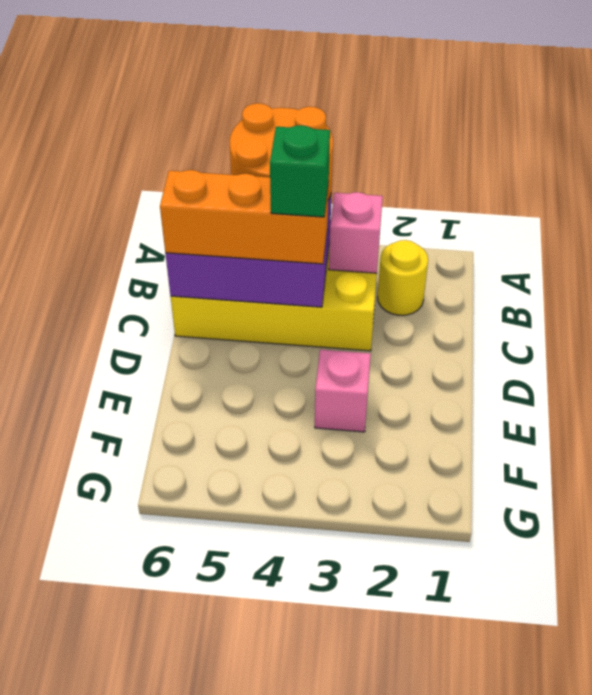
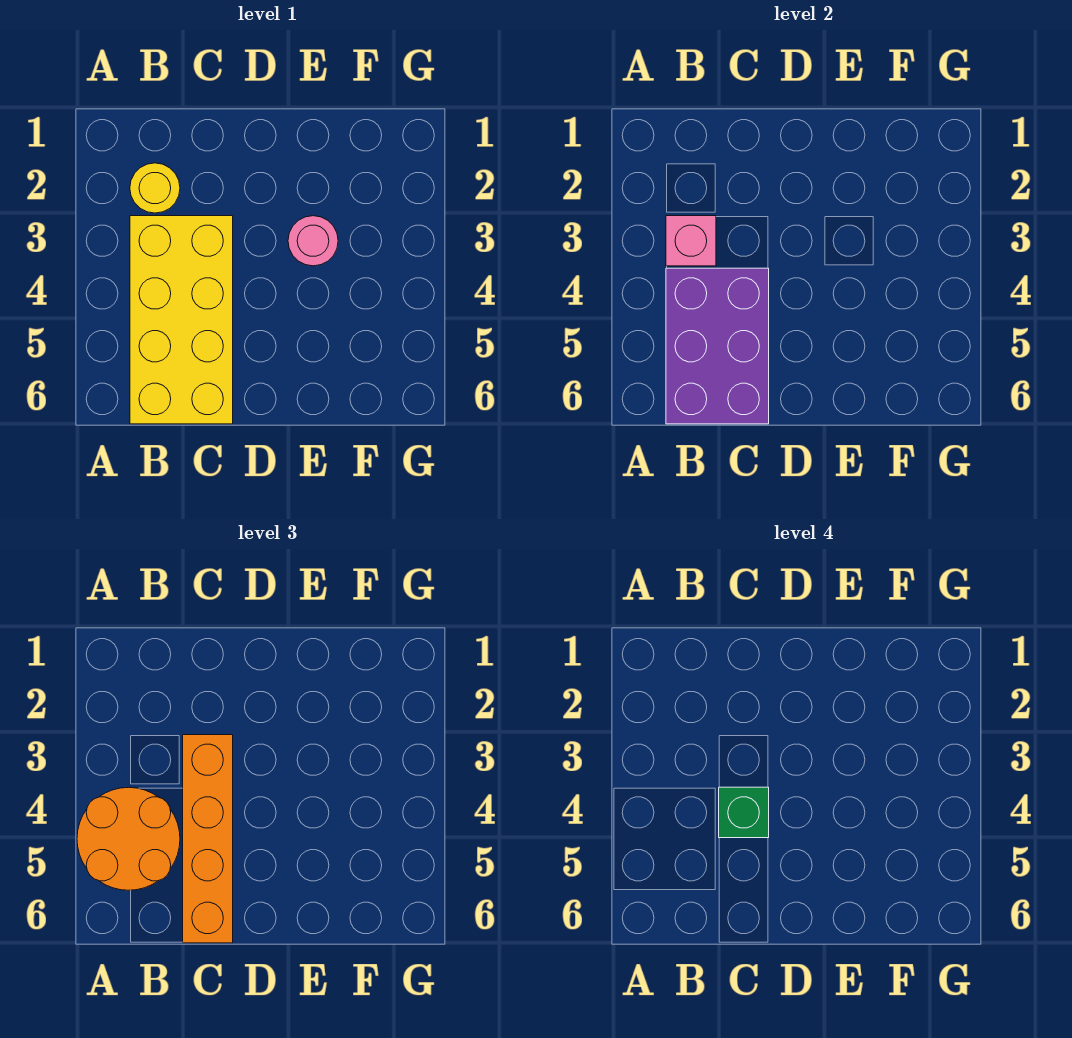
orange 1x3 brick [160,170,329,264] -> orange 1x4 brick [183,735,233,943]
pink 1x1 brick [315,350,371,432] -> pink 1x1 round brick [288,216,338,266]

